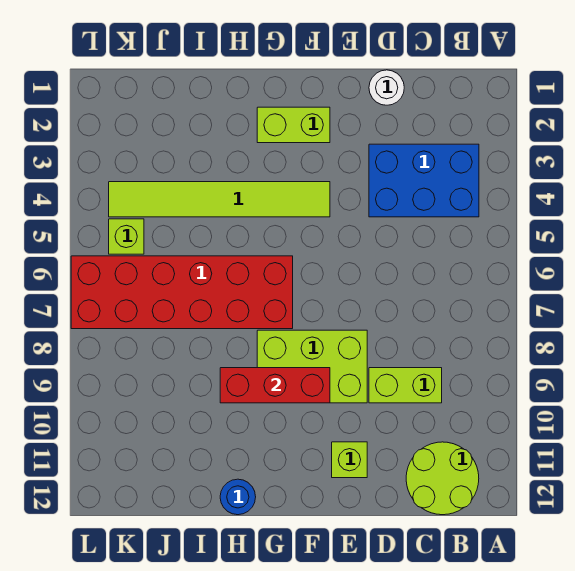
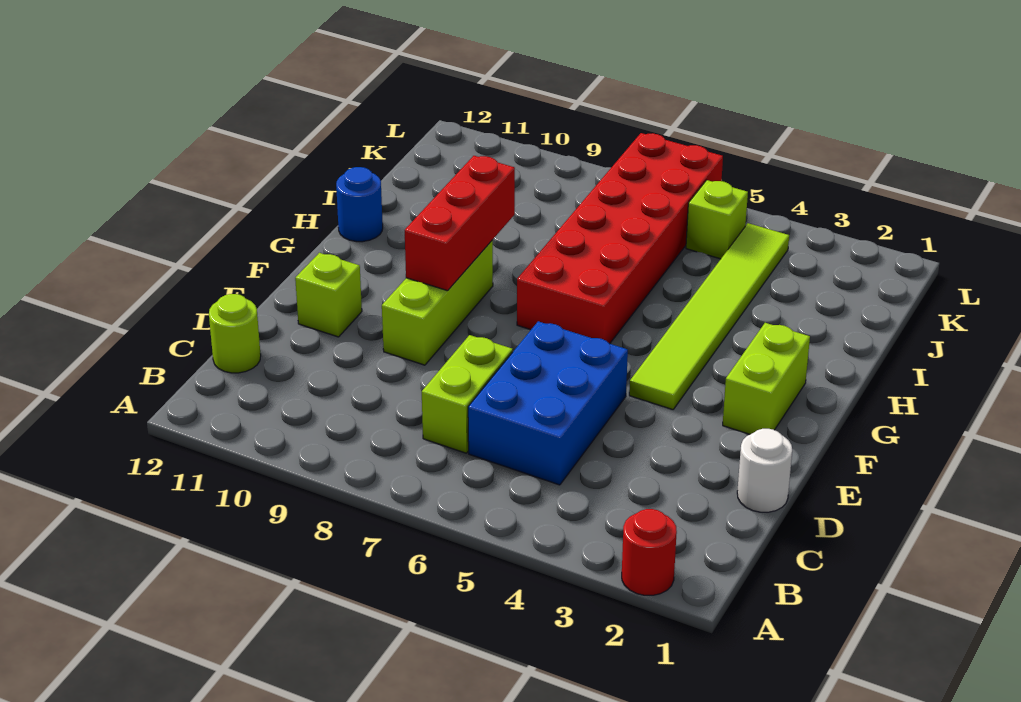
none -> red 1x1 round brick [622,509,677,595]
blue 2x3 brick [369,144,479,217] -> blue 2x3 brick moved to [468,321,628,485]
lime 2x2 round brick [406,442,479,515] -> lime 1x1 round brick [209,294,261,373]
lime 1x2 brick [369,368,442,403] -> lime 1x2 brick moved to [422,335,513,453]
lime 2x3 brick [257,330,367,403] -> lime 1x3 brick [382,240,493,365]

